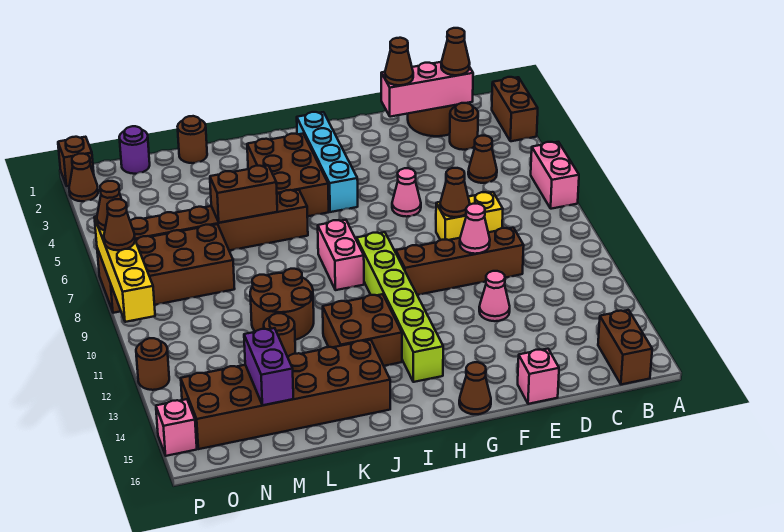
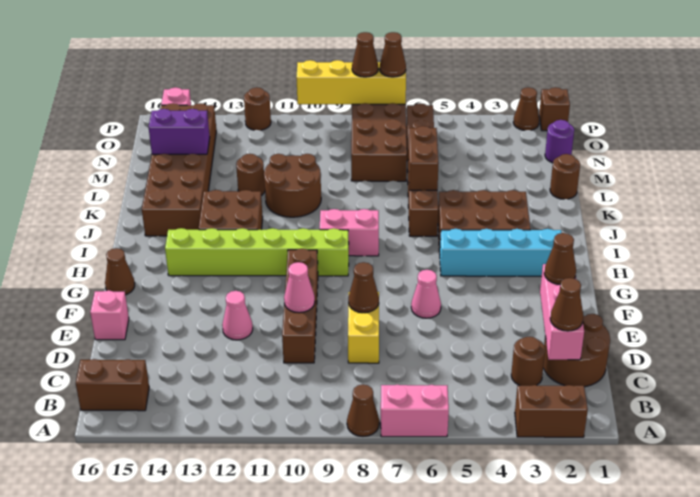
brown 1x1 cone [468,136,497,183] -> brown 1x1 cone moved to [347,385,379,436]

